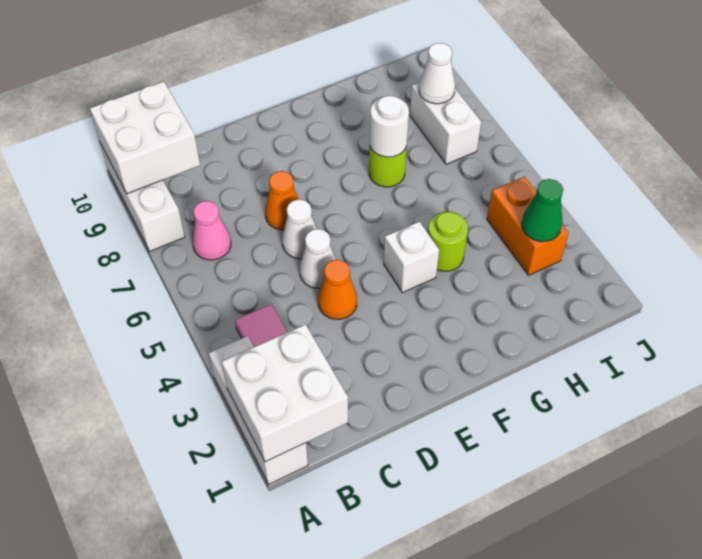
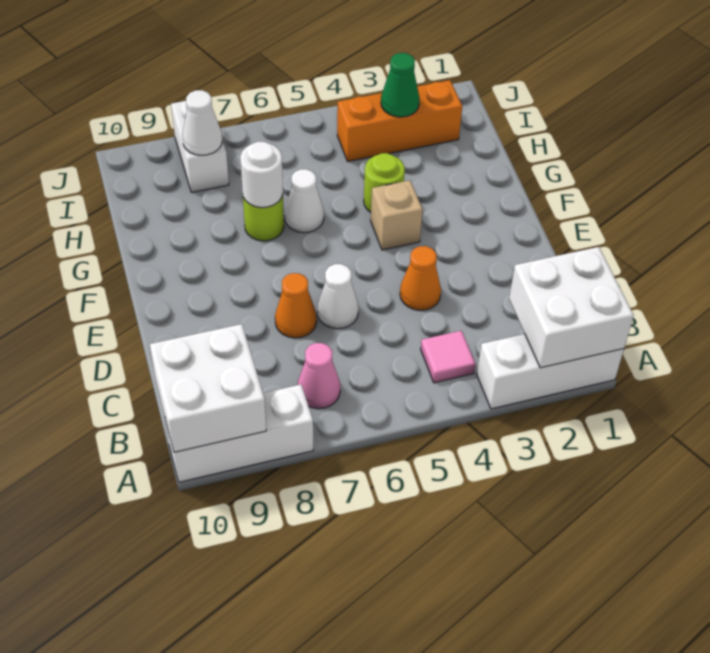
white 1x1 cone [300,229,336,288] -> white 1x1 cone moved to [285,169,324,233]
white 1x1 brick [384,221,439,293] -> tan 1x1 brick [371,180,423,250]
orange 1x2 brick [487,177,569,275] -> orange 1x3 brick [337,80,462,161]
white 1x2 brick [410,82,481,164] -> white 1x2 brick turned to [171,101,229,192]

